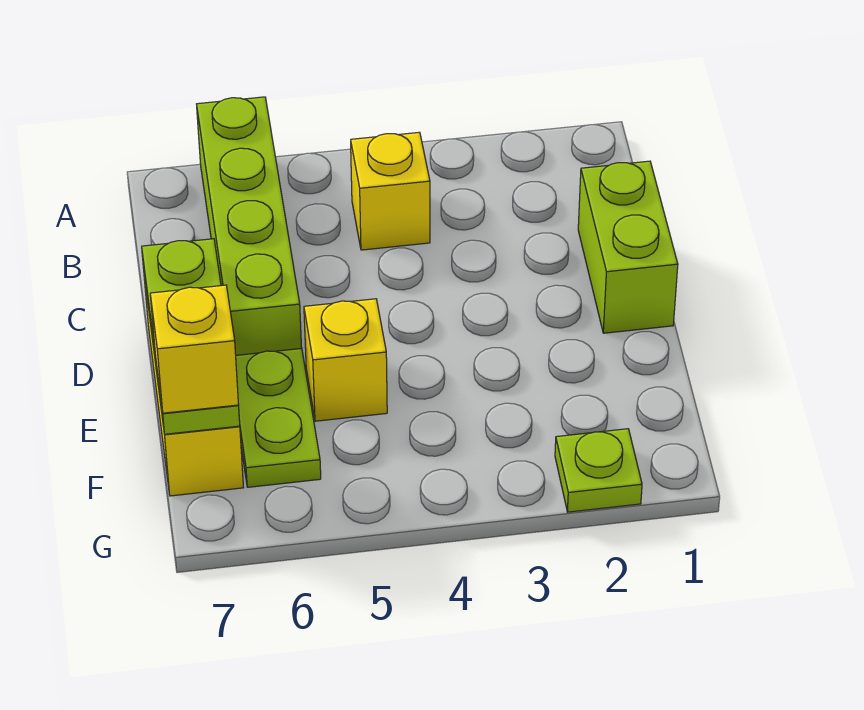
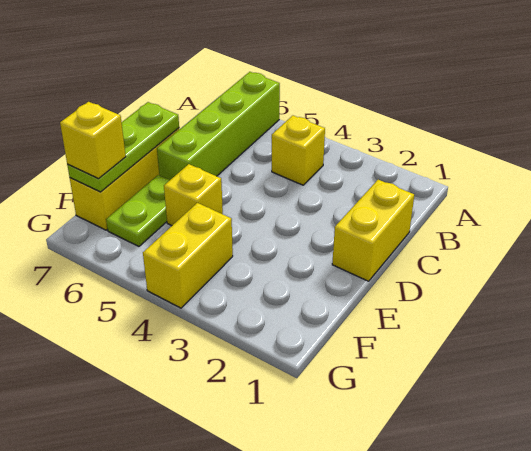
lime 1x2 brick [578,161,678,333] -> yellow 1x2 brick [332,180,414,281]
none -> yellow 1x2 brick [143,203,233,308]
lime 1x1 plate [555,429,642,512] -> none

